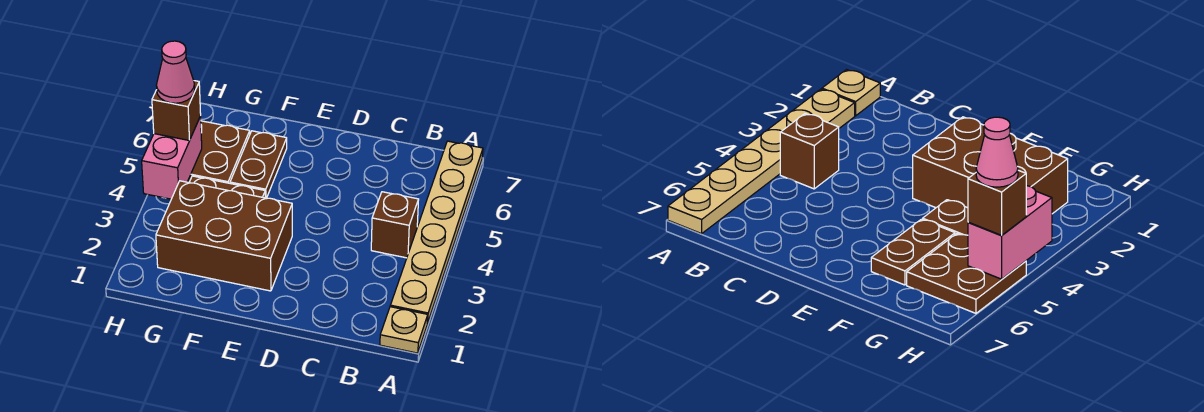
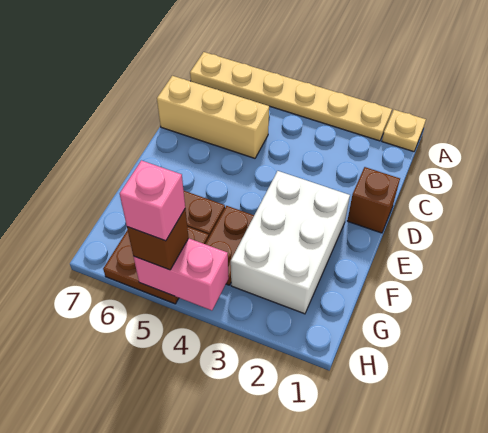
brown 1x1 brick [371,192,419,258] -> brown 1x1 brick moved to [347,167,400,233]
none -> tan 1x3 brick [157,76,269,158]
brown 2x3 brick [156,181,292,291] -> white 2x3 brick [231,171,350,314]
pink 1x1 cone [156,41,195,103] -> pink 1x1 brick [120,160,185,241]

